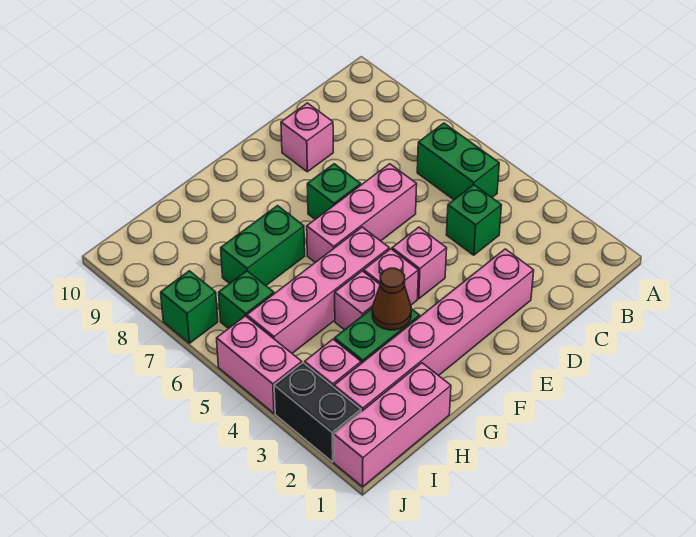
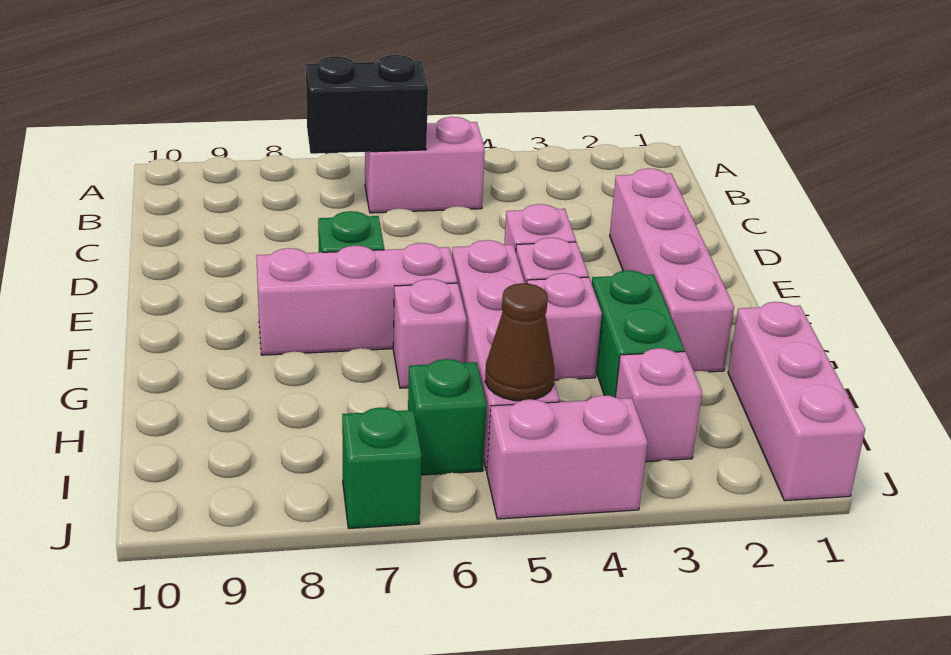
green 1x2 brick [417,123,499,200] -> pink 1x2 brick [365,117,485,213]
green 1x1 brick [446,185,502,255] -> none
pink 1x6 brick [334,249,534,412] -> pink 1x4 brick [610,168,734,372]
pink 1x3 brick [307,164,417,262] -> pink 1x3 brick turned to [256,243,457,355]
pink 1x1 brick [281,103,333,172] -> pink 1x1 brick moved to [393,279,467,388]
brown 1x1 cone [372,268,411,330] -> brown 1x1 cone moved to [485,283,555,401]
green 1x2 brick [221,206,305,285] -> none
black 1x2 brick [274,363,361,462] -> black 1x2 brick moved to [306,55,428,154]

